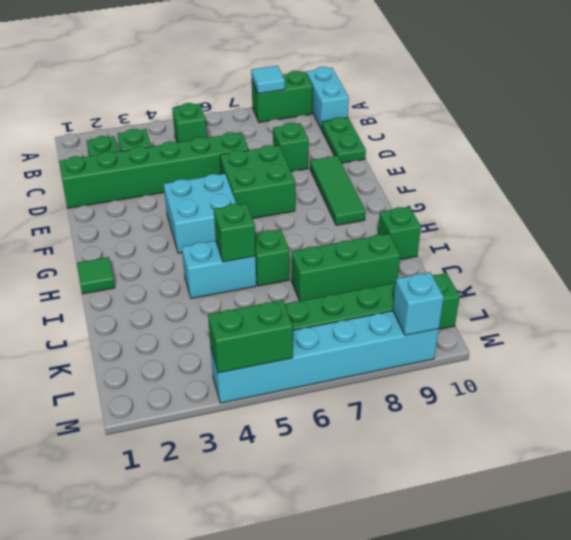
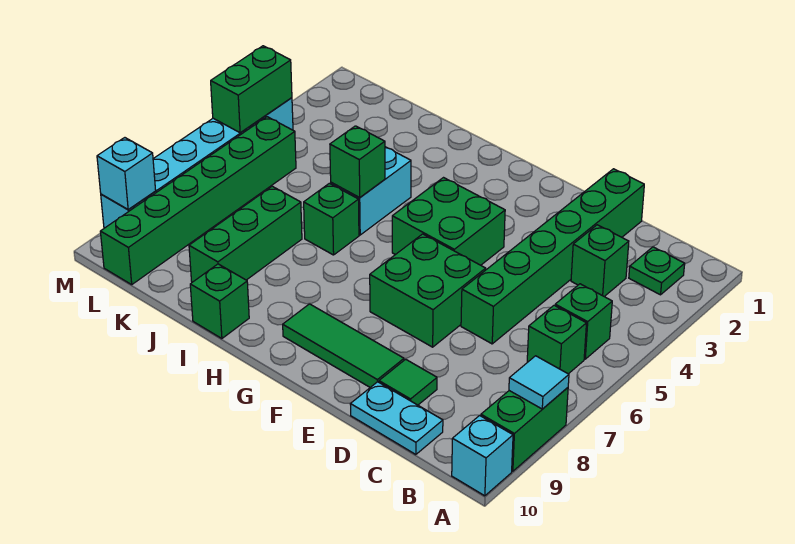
cyan 1x2 brick [306,67,349,130] -> cyan 1x1 brick [452,415,513,496]
green 1x2 plate [322,117,366,163] -> cyan 1x2 plate [350,382,443,455]
green 1x1 brick [273,123,309,172] -> green 1x1 brick moved to [527,305,586,374]
cyan 2x2 brick [164,174,236,253] -> green 2x2 brick [392,178,505,265]
green 1x1 tile [77,257,115,294] -> green 1x1 tile moved to [379,359,437,405]

